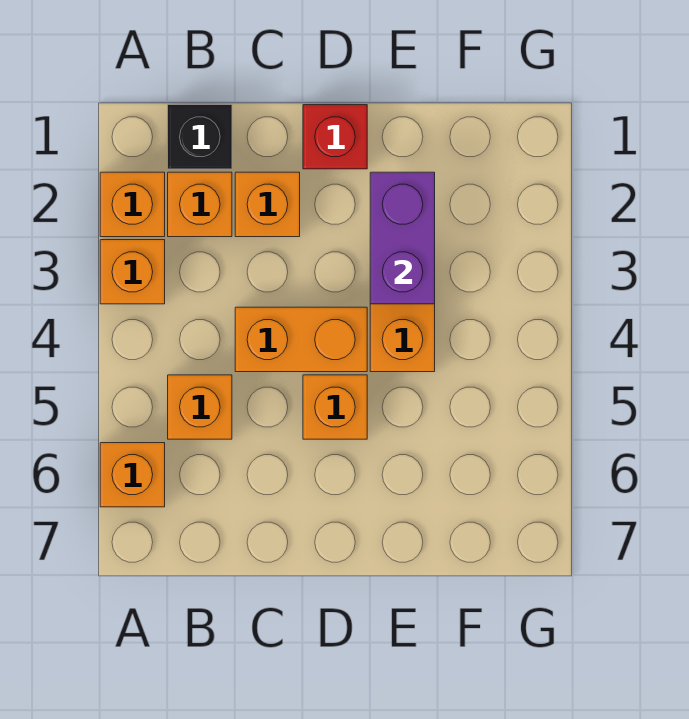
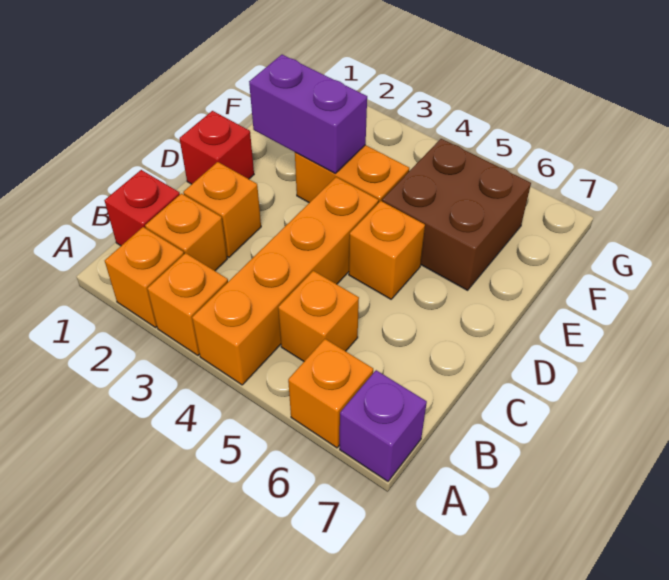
none -> purple 1x1 brick [340,370,427,481]
black 1x1 brick [168,105,232,169] -> red 1x1 brick [104,170,180,246]
orange 1x2 brick [235,307,367,372] -> orange 1x4 brick [192,177,379,385]
none -> brown 2x2 brick [382,139,531,290]

